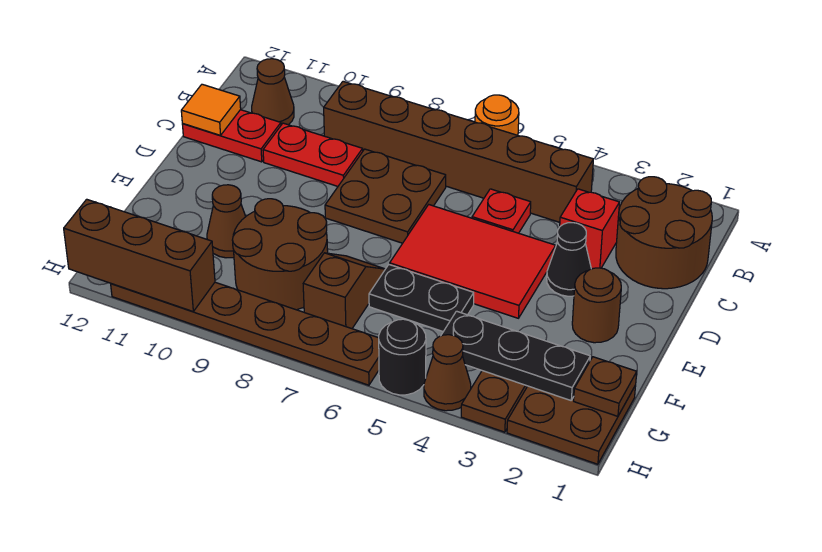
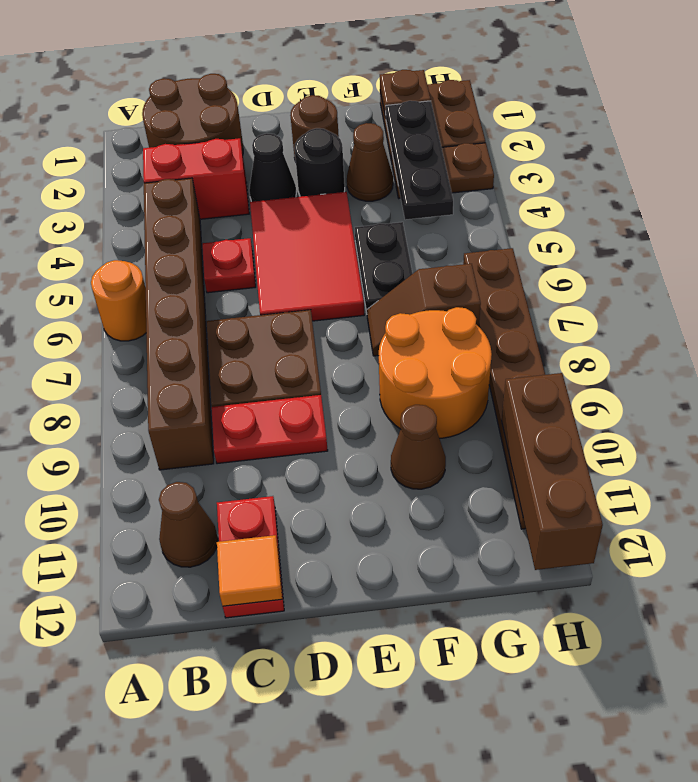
red 1x1 brick [560,189,619,269] -> red 1x2 brick [143,138,249,219]
red 1x2 plate [263,123,363,186] -> red 1x2 plate turned to [211,395,328,464]
brown 2x2 round brick [233,199,328,310] -> orange 2x2 round brick [379,307,492,438]
brown 1x1 cone [424,335,471,411] -> brown 1x1 cone moved to [347,123,393,201]
black 1x1 round brick [379,319,426,395] -> black 1x1 round brick moved to [295,128,345,197]

